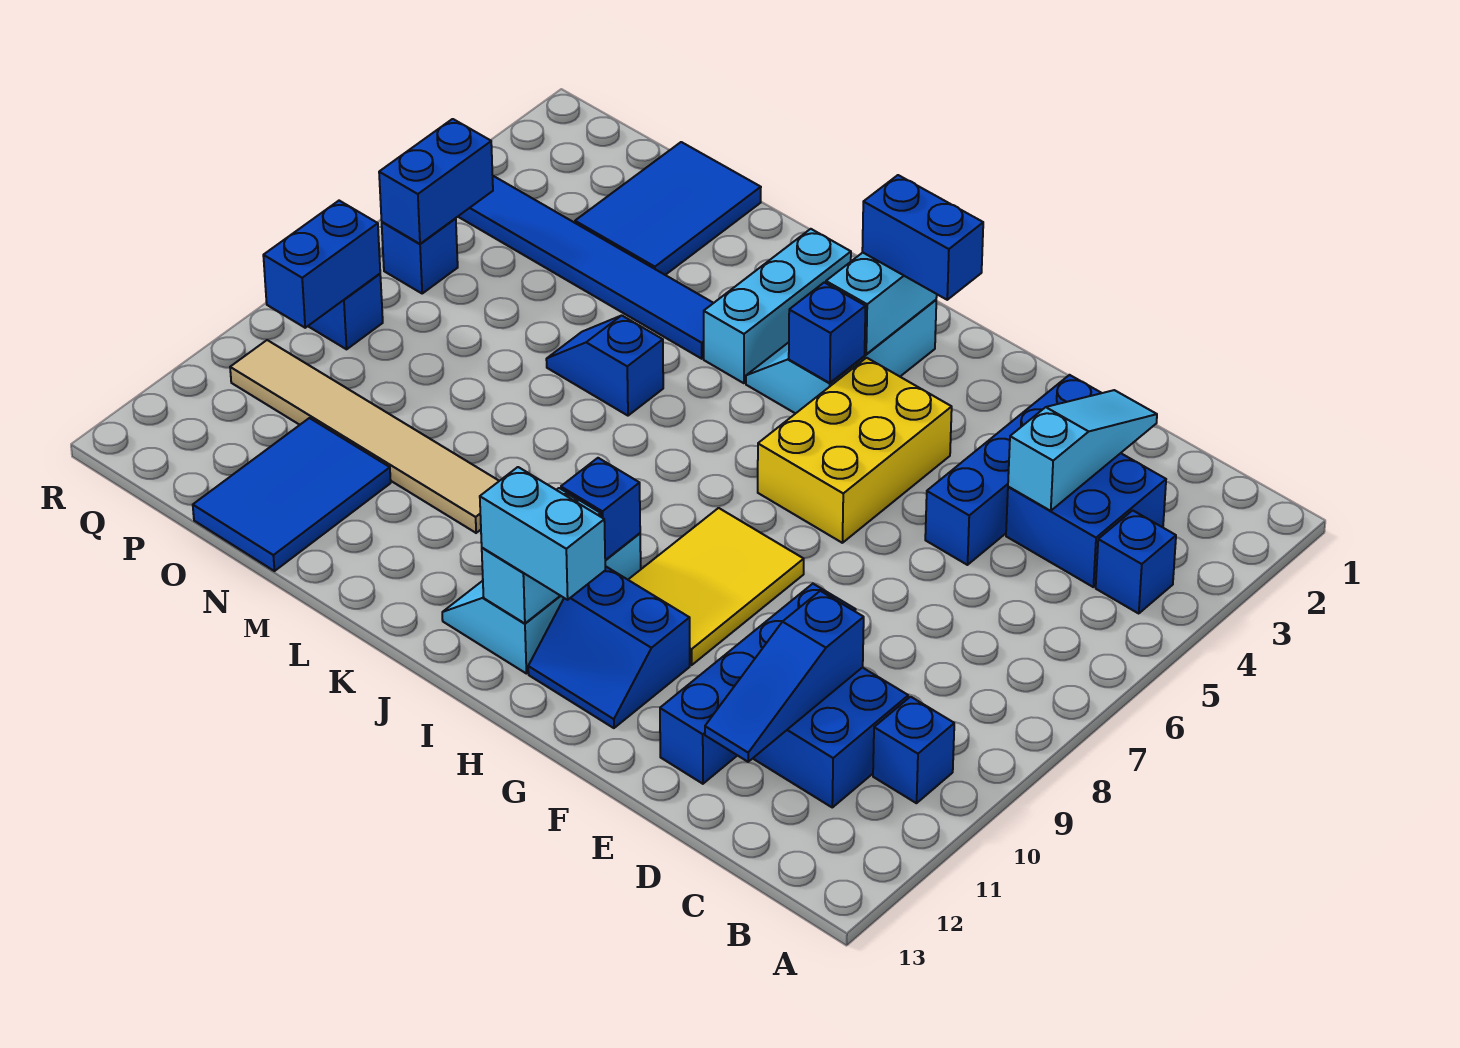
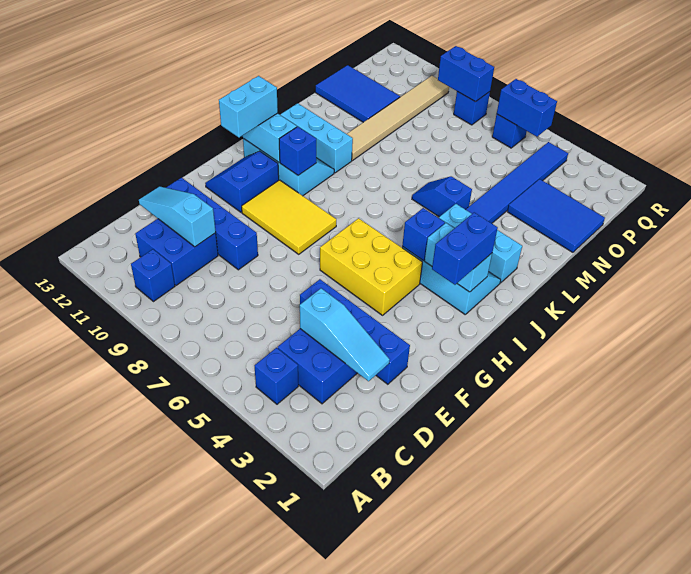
blue 1x3 slope [705,591,864,762] -> cyan 1x3 slope [139,186,216,247]
none -> cyan 1x3 brick [281,103,353,173]
blue 1x2 slope [546,315,663,416] -> blue 1x2 slope turned to [412,176,472,217]

